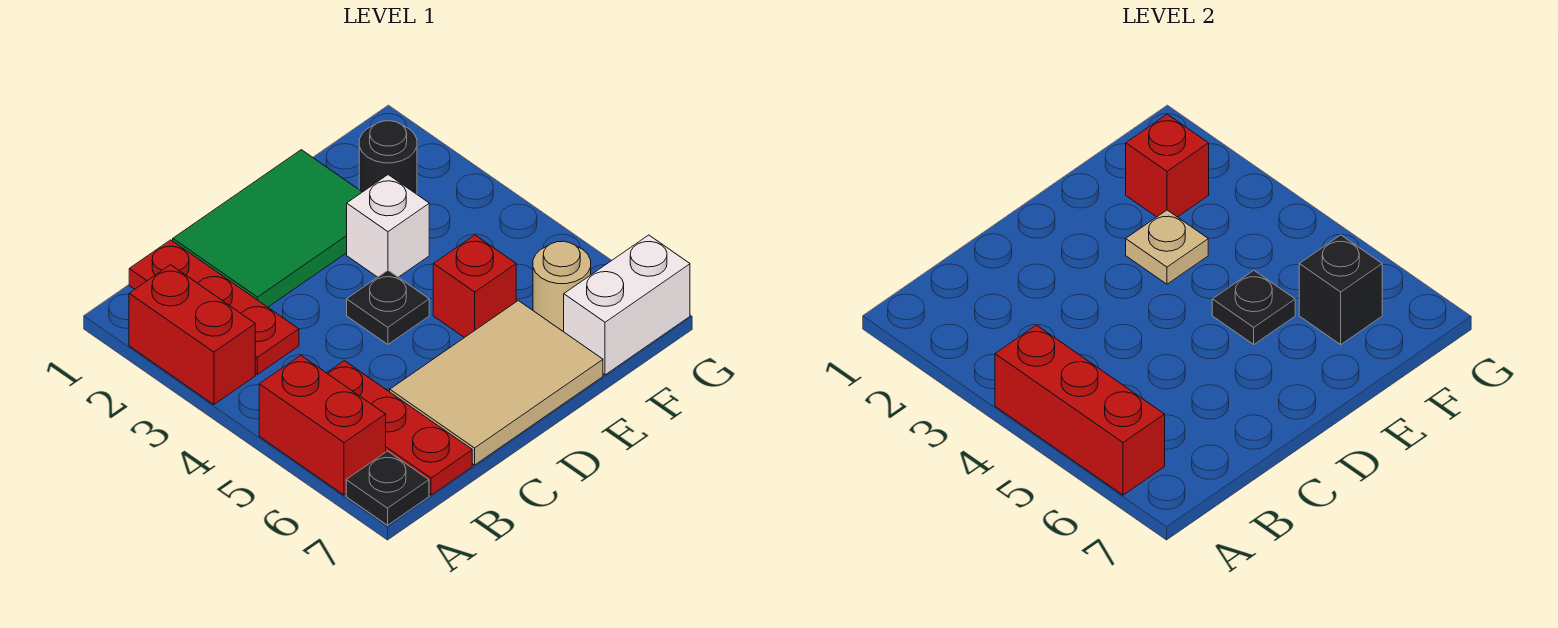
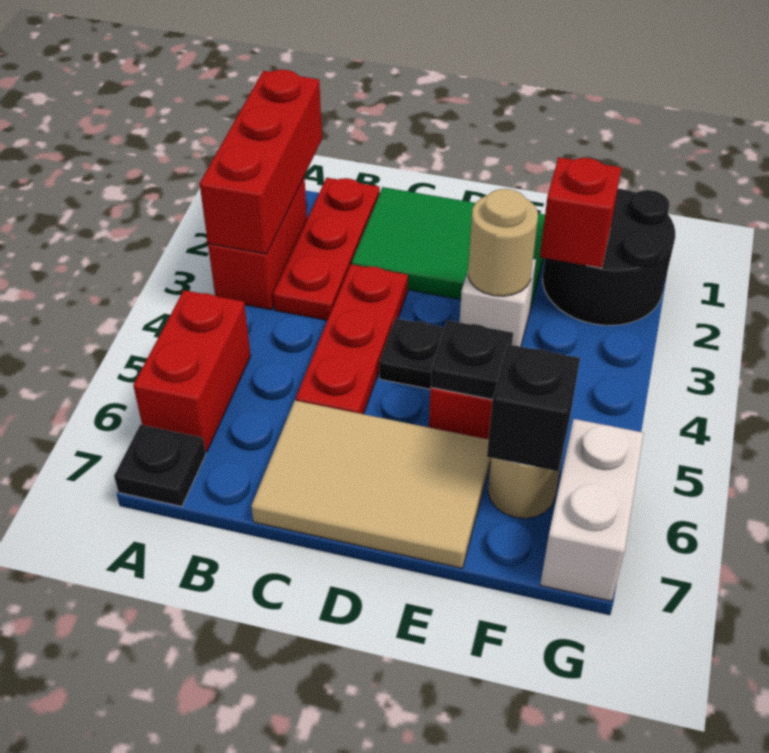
red 1x3 brick [995,325,1165,495] -> red 1x3 brick moved to [200,70,322,254]
red 1x3 plate [327,361,472,495] -> red 1x3 plate moved to [296,264,408,414]
tan 1x1 plate [1126,210,1208,284] -> tan 1x1 round brick [468,189,538,296]
black 1x1 round brick [359,121,417,194] -> black 2x2 round brick [542,189,675,325]
white 1x2 brick [564,235,690,375] -> white 1x2 brick turned to [540,419,644,601]

